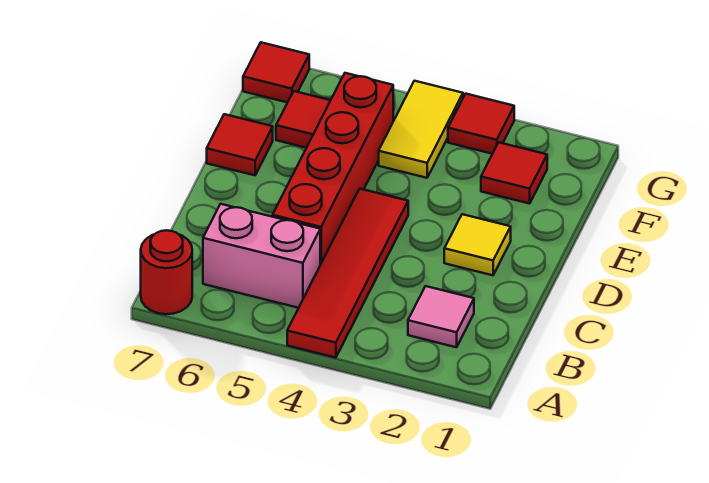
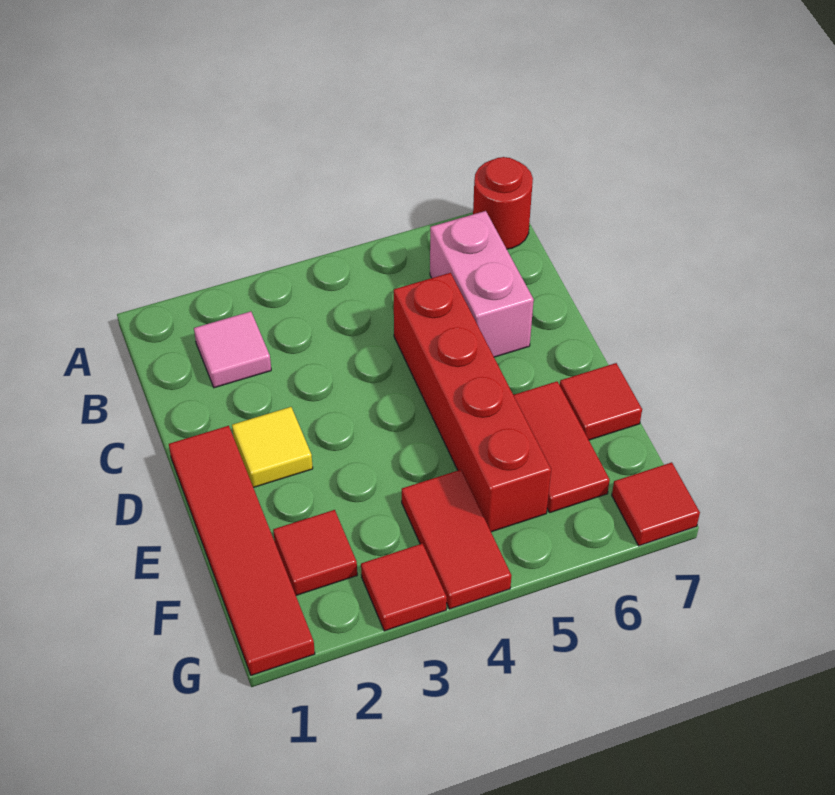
red 1x4 tile [287,189,408,358] -> red 1x4 tile moved to [169,426,315,675]
pink 1x2 brick [203,204,320,308] -> pink 1x2 brick turned to [430,211,534,357]
yellow 1x2 tile [379,81,463,178] -> red 1x2 tile [402,470,511,609]
red 1x1 tile [276,91,331,148] -> red 1x2 tile [514,381,610,513]

